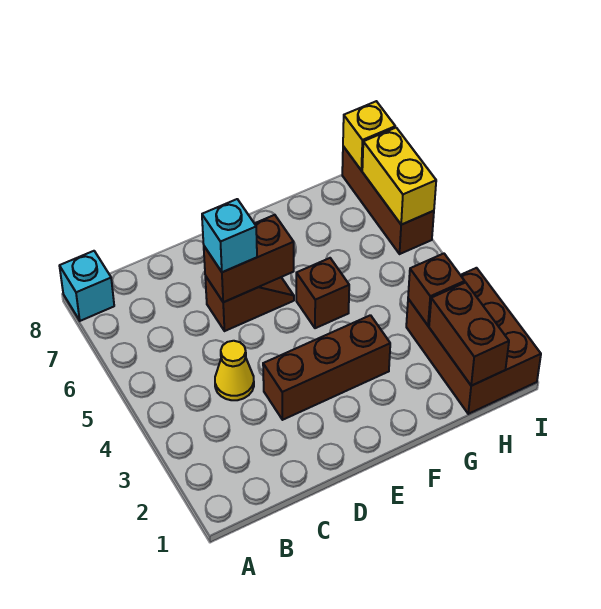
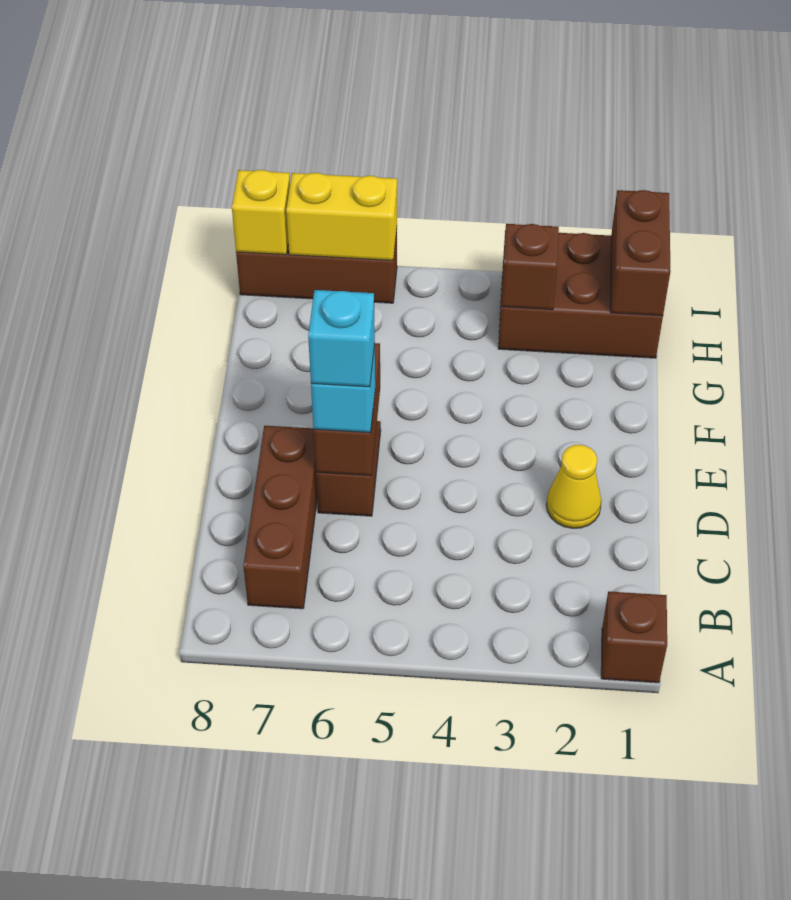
cyan 1x1 brick [60,251,114,321] -> cyan 1x1 brick moved to [308,290,375,387]
yellow 1x1 cone [215,341,254,400] -> yellow 1x1 cone moved to [546,445,601,528]
brown 1x3 brick [263,315,390,420] -> brown 1x3 brick moved to [243,426,317,609]
brown 1x1 brick [296,258,349,328] -> brown 1x1 brick moved to [601,591,667,683]
brown 1x2 brick [429,282,509,386] -> brown 1x2 brick turned to [611,190,670,316]

